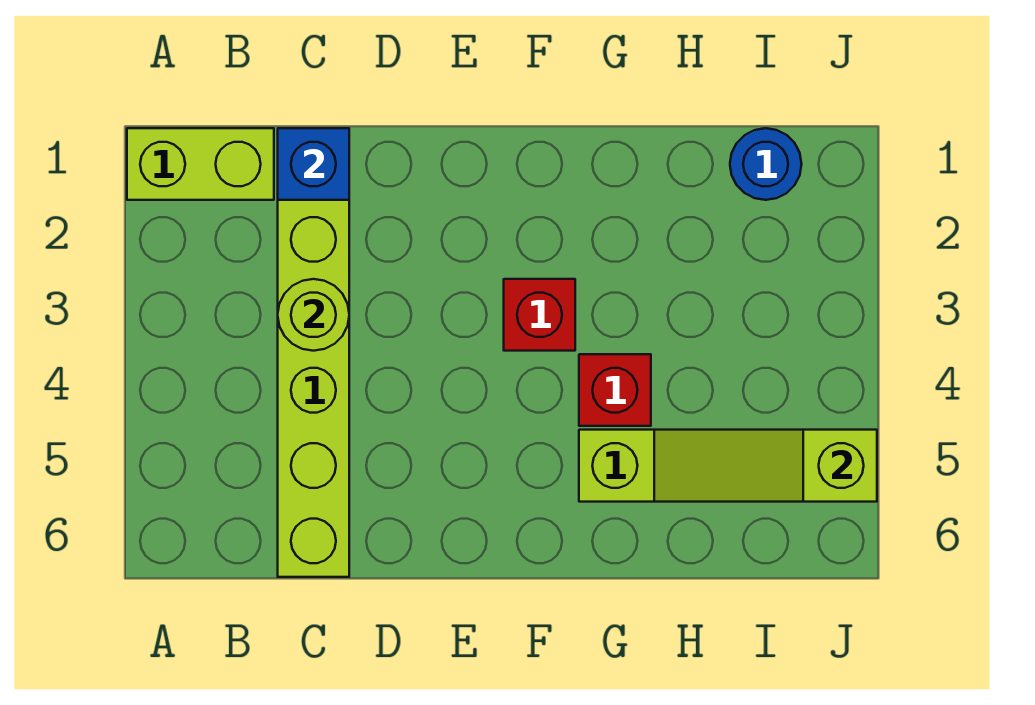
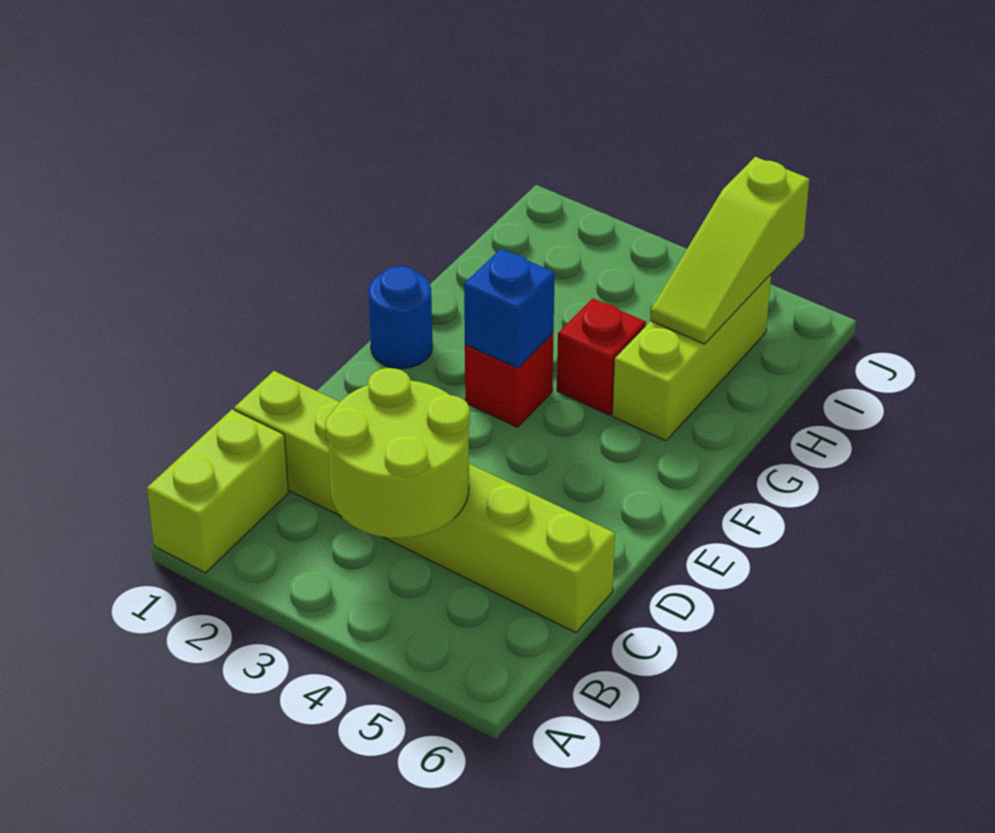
blue 1x1 brick [278,128,349,200] -> blue 1x1 brick moved to [464,249,555,368]
lime 1x1 round brick [278,279,349,351] -> lime 2x2 round brick [325,368,470,538]
blue 1x1 round brick [730,128,802,200] -> blue 1x1 round brick moved to [369,266,432,369]

